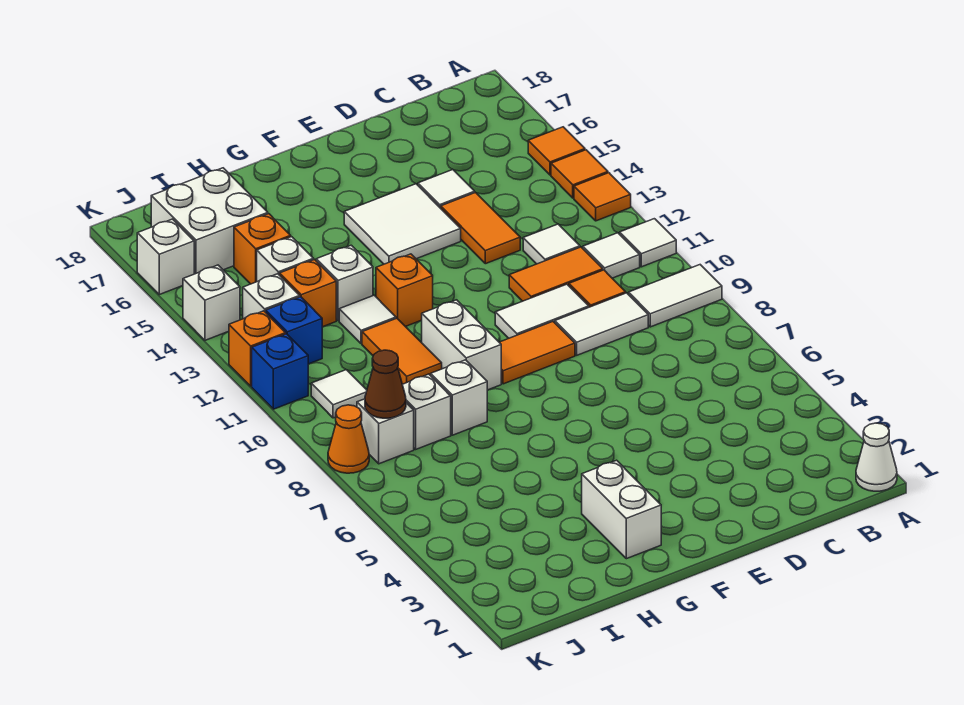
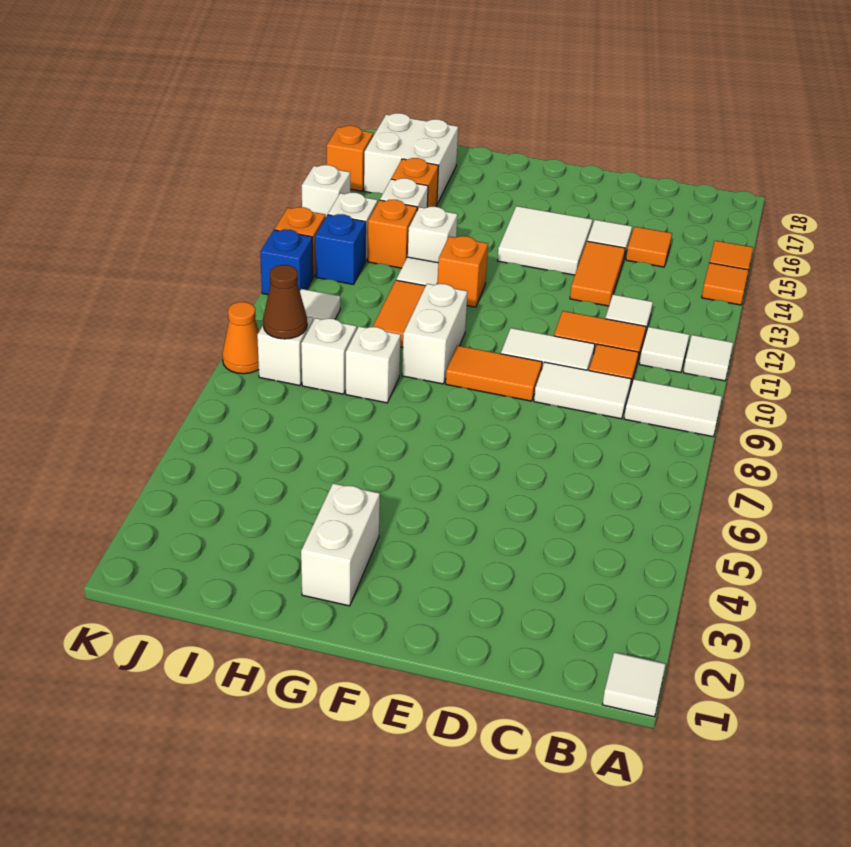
white 1x1 cone [856,423,897,491] -> white 1x1 tile [602,652,666,717]
orange 1x1 tile [574,173,631,221] -> orange 1x1 tile moved to [626,227,672,267]
white 1x1 brick [137,219,194,294] -> orange 1x1 brick [327,126,373,191]

